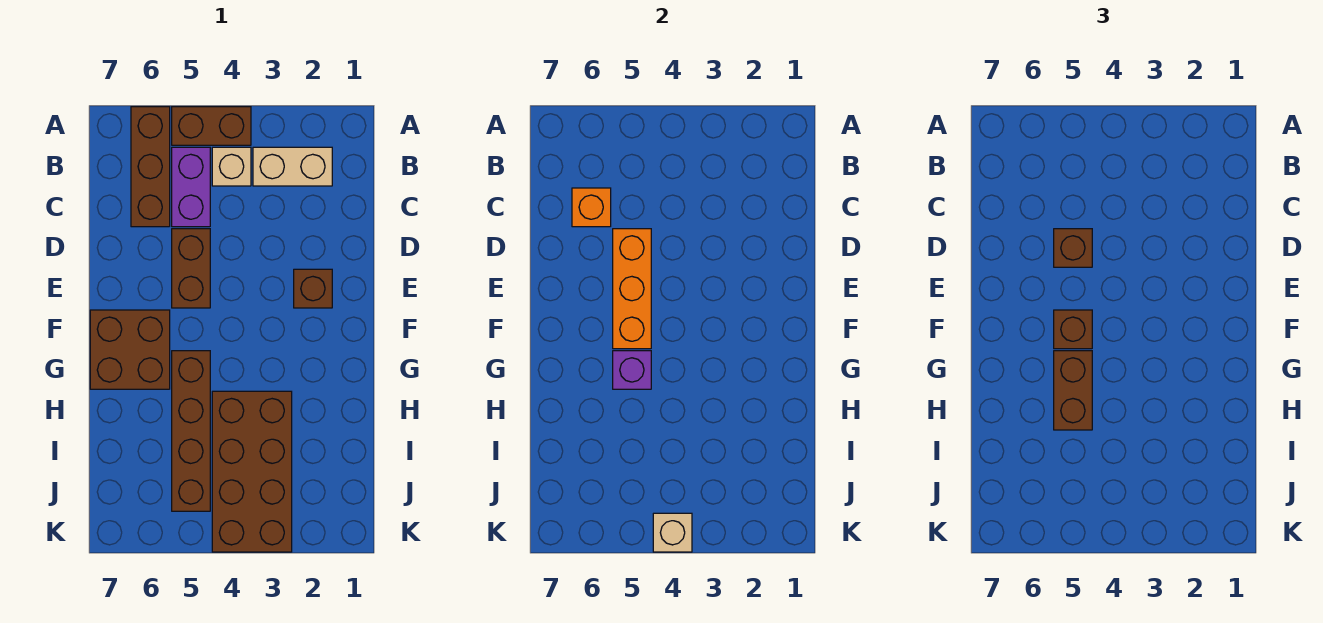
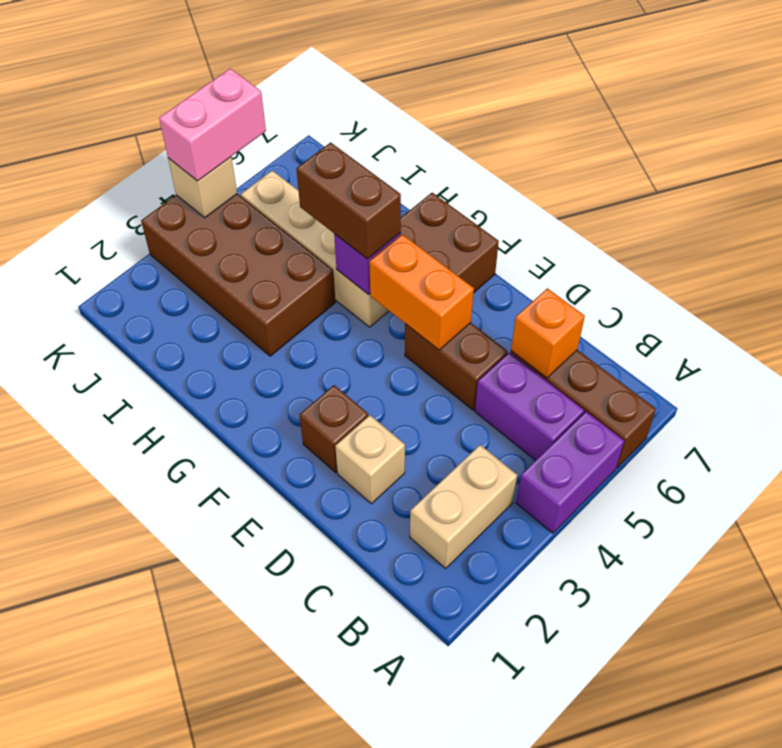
brown 1x2 brick [172,107,251,145] -> purple 1x2 brick [516,412,624,533]
tan 1x1 brick [212,147,251,186] -> tan 1x1 brick moved to [335,415,405,504]
orange 1x3 brick [613,229,651,349] -> orange 1x2 brick [369,234,474,350]
brown 1x1 brick [1054,229,1092,267] -> none
brown 1x1 brick [1054,310,1092,349] -> none
brown 1x4 brick [172,351,210,511] -> tan 1x4 brick [241,171,389,327]
none -> pink 1x2 brick [159,69,266,181]

